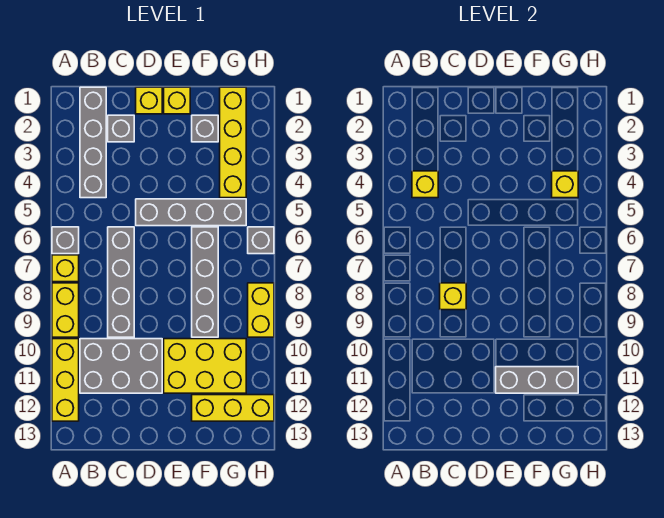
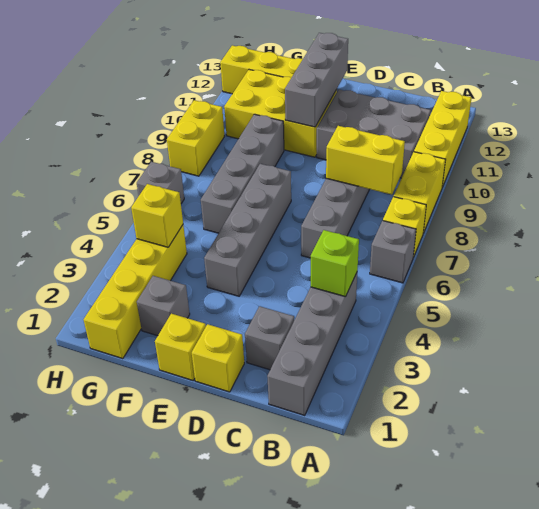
yellow 1x1 brick [412,171,438,198] -> lime 1x1 brick [311,230,359,297]
yellow 1x1 brick [440,283,466,310] -> yellow 1x2 brick [326,126,405,195]
grey 1x4 brick [136,199,246,226] -> grey 1x4 brick turned to [204,164,291,296]
grey 1x3 brick [496,367,578,393] -> grey 1x3 brick turned to [285,33,348,127]

